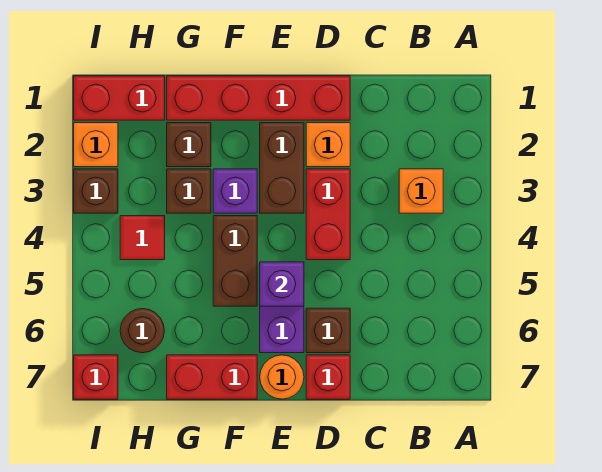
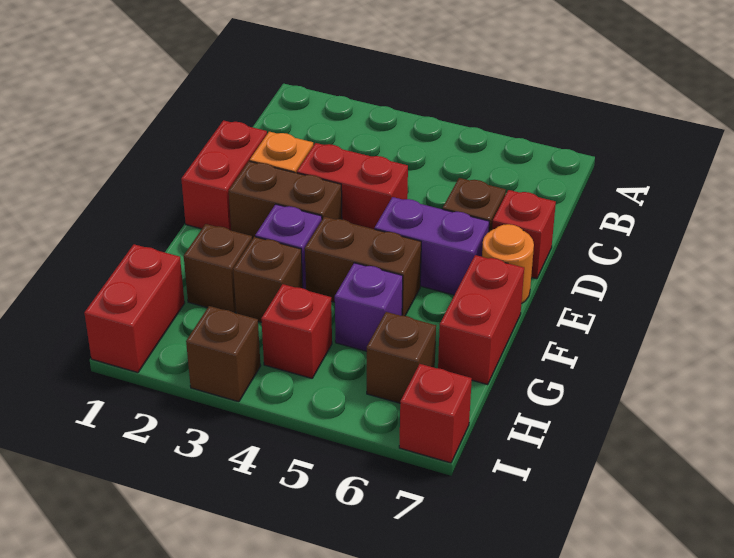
orange 1x1 brick [399,169,443,213] -> none
red 1x4 brick [167,76,350,120] -> red 1x2 brick [181,120,267,231]
purple 1x1 brick [260,262,304,306] -> purple 1x1 brick moved to [335,263,403,351]
red 1x1 tile [120,216,165,260] -> red 1x1 brick [261,284,332,378]
brown 1x1 round brick [120,309,164,353] -> brown 1x1 brick [367,312,436,403]
orange 1x1 brick [74,123,118,167] -> none

